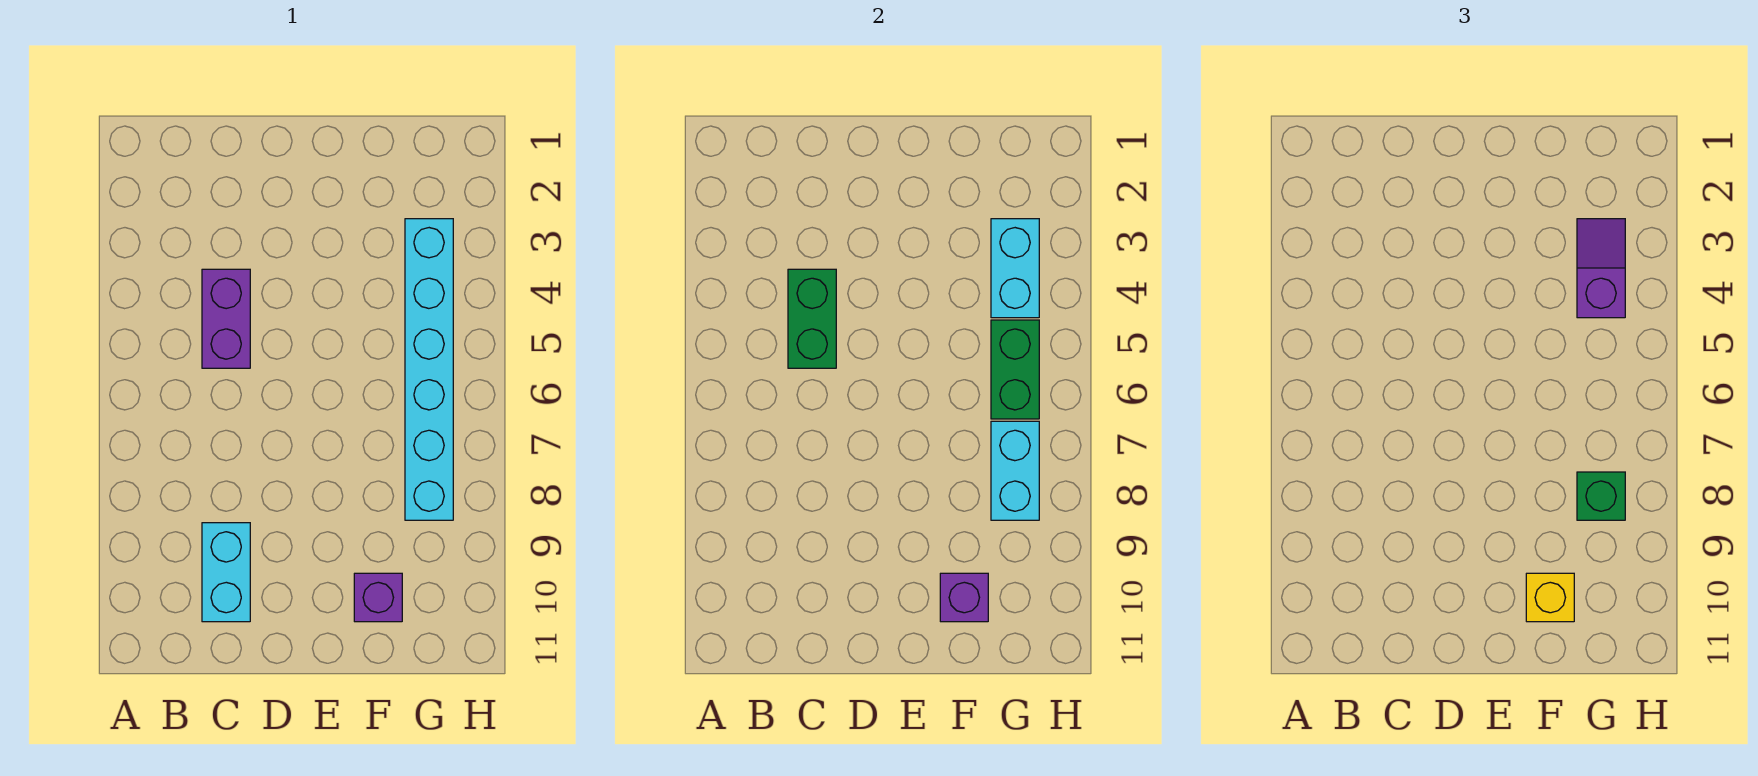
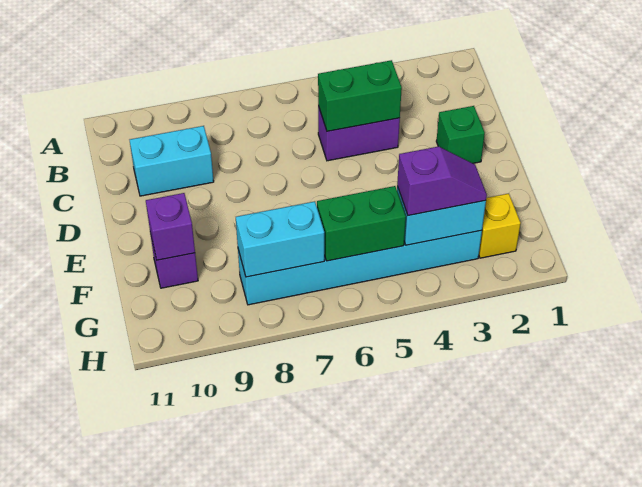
yellow 1x1 brick [1526,573,1574,622] -> yellow 1x1 brick moved to [479,193,521,258]
green 1x1 brick [1577,472,1625,520] -> green 1x1 brick moved to [436,106,485,163]

